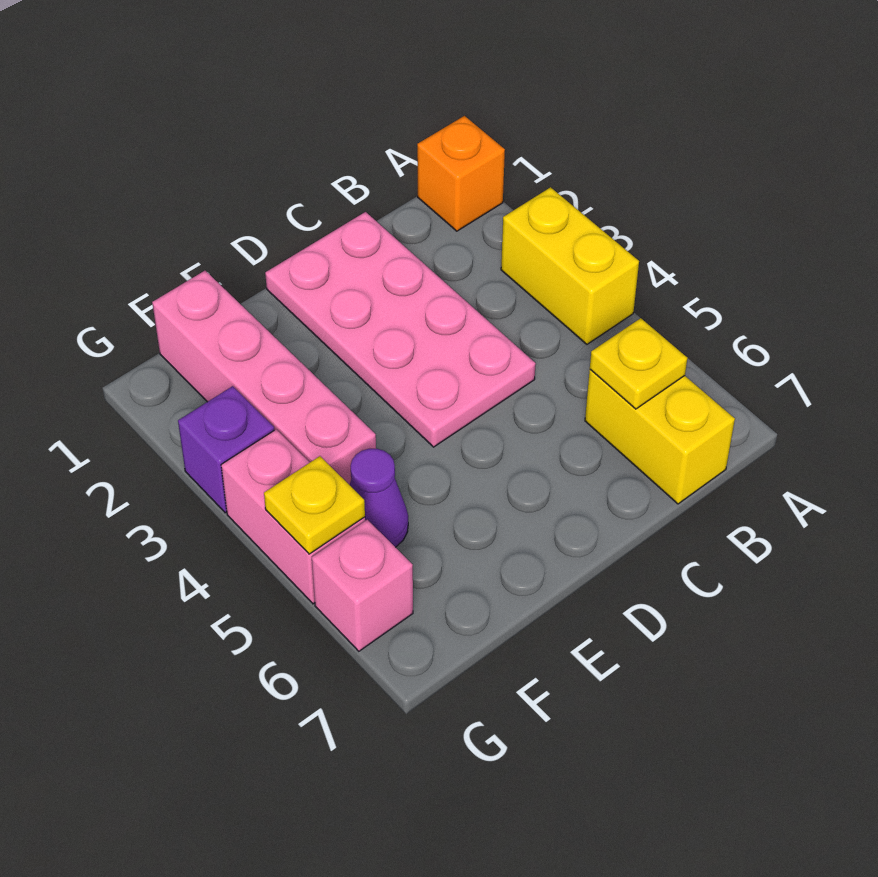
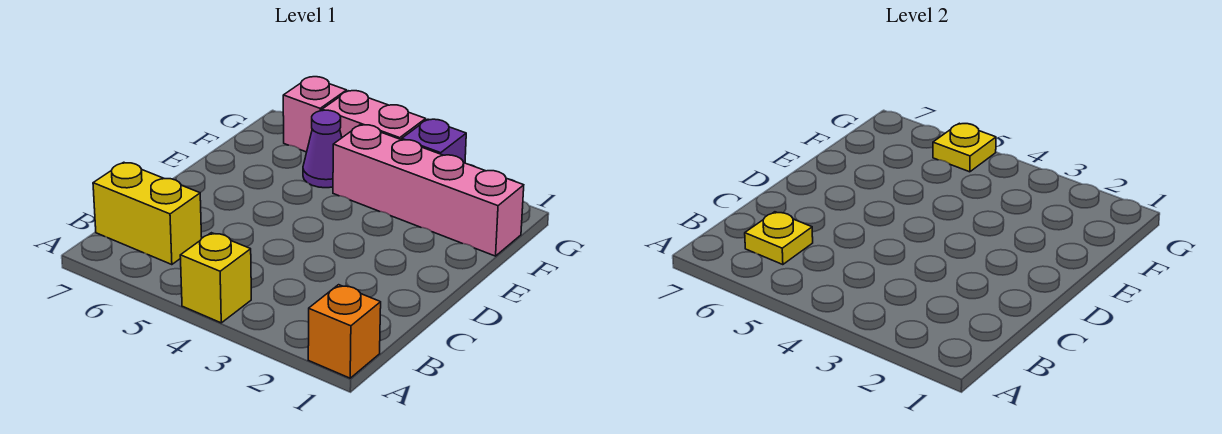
yellow 1x2 brick [501,187,639,344] -> yellow 1x1 brick [180,233,251,323]
pink 2x4 plate [265,212,536,447] -> none

